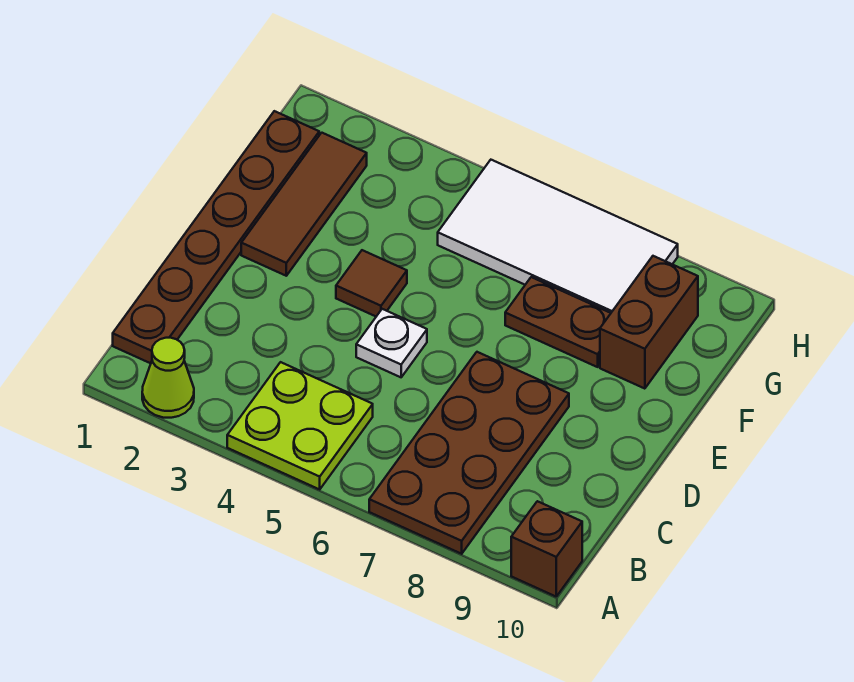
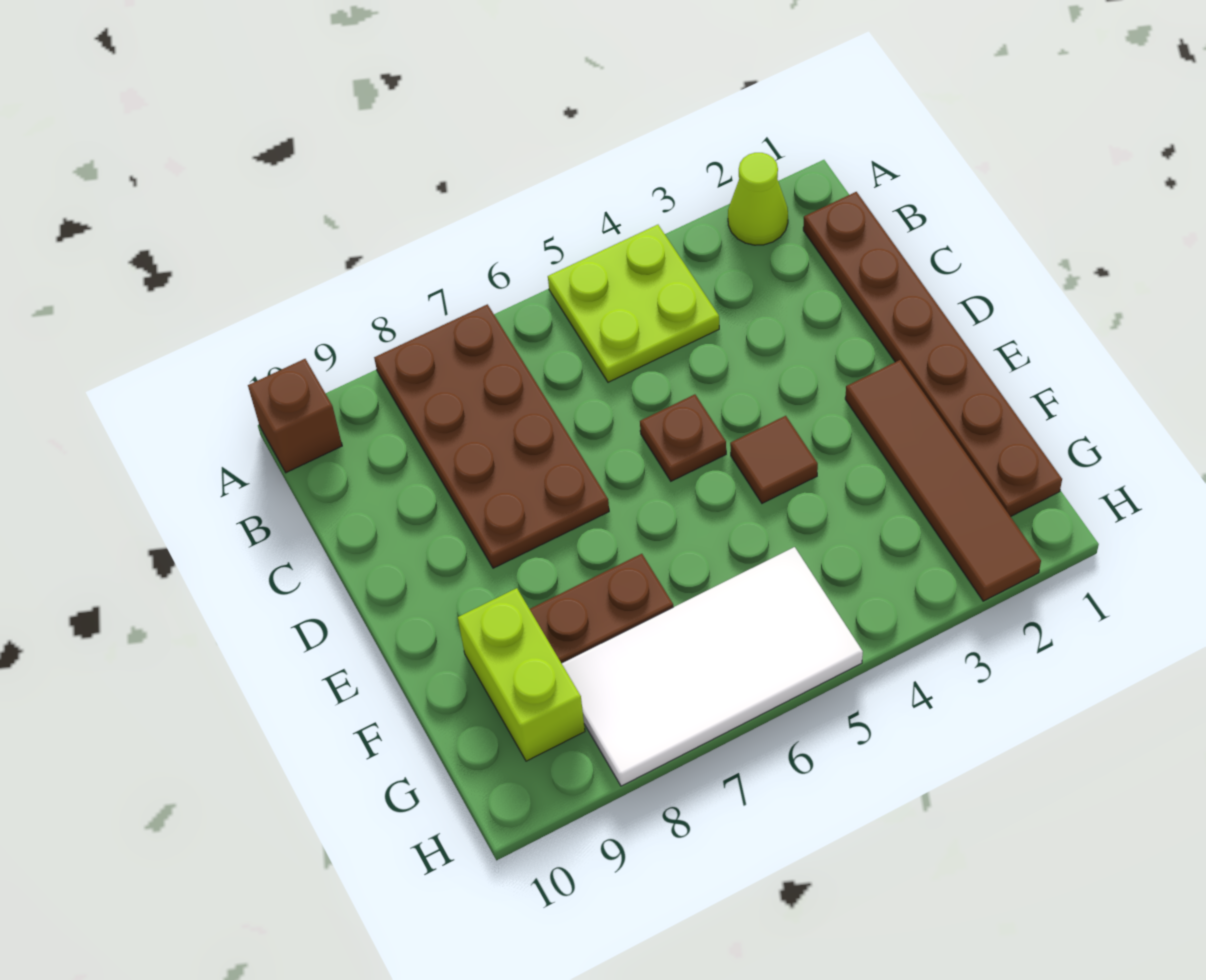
white 1x1 plate [356,309,427,377] -> brown 1x1 plate [640,394,726,481]
brown 1x3 tile [241,133,367,276] -> brown 1x4 tile [845,360,1041,601]
brown 1x2 brick [600,256,698,389] -> lime 1x2 brick [458,588,585,761]

